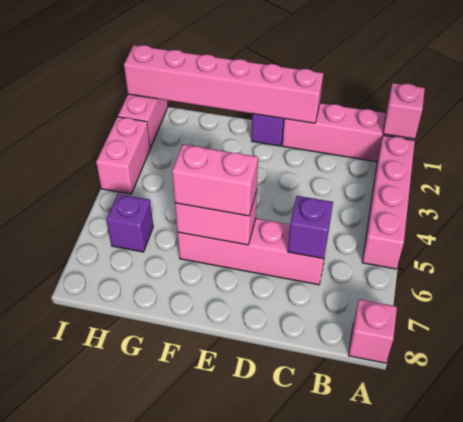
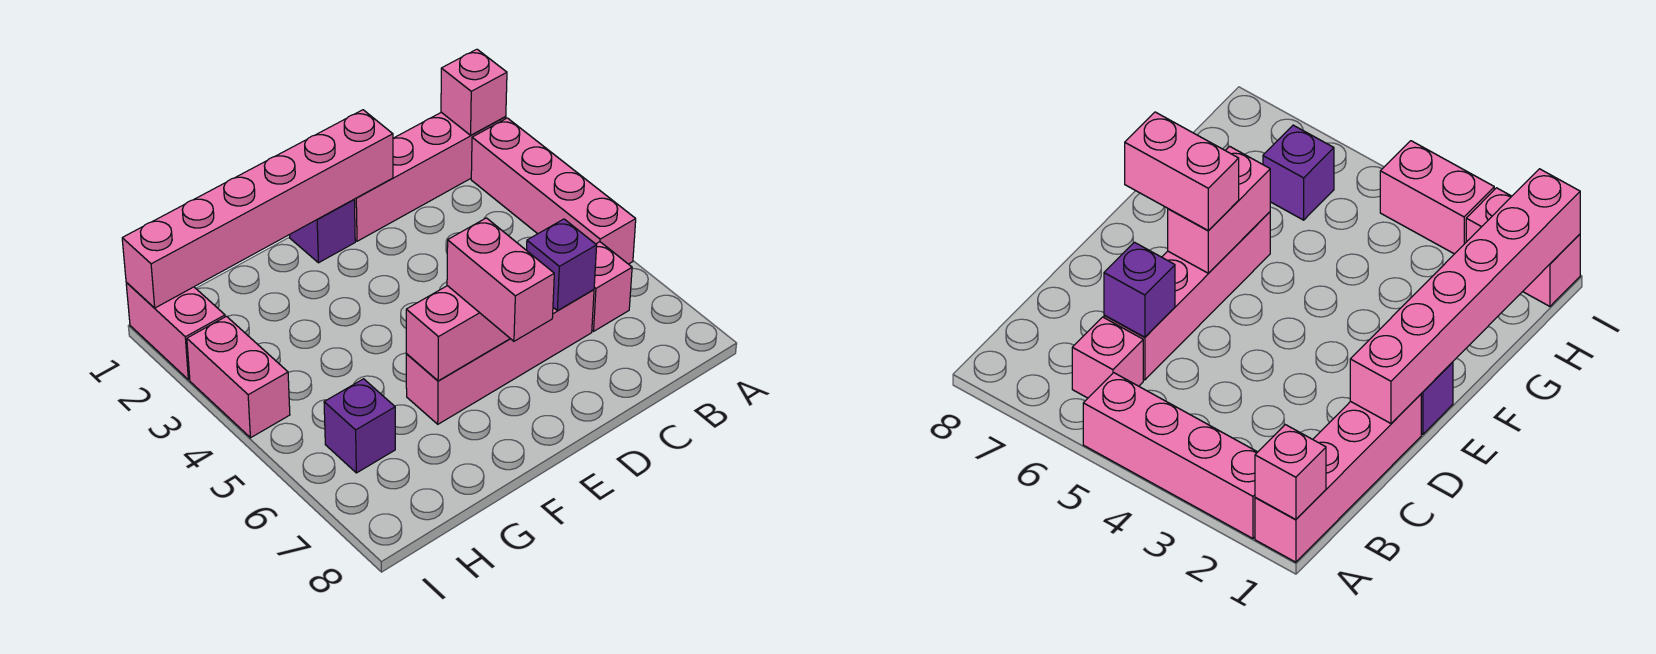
pink 1x1 brick [348,299,397,363] -> pink 1x1 brick moved to [592,242,632,331]
pink 1x2 brick [172,144,258,216] -> pink 1x2 brick turned to [447,218,554,341]

